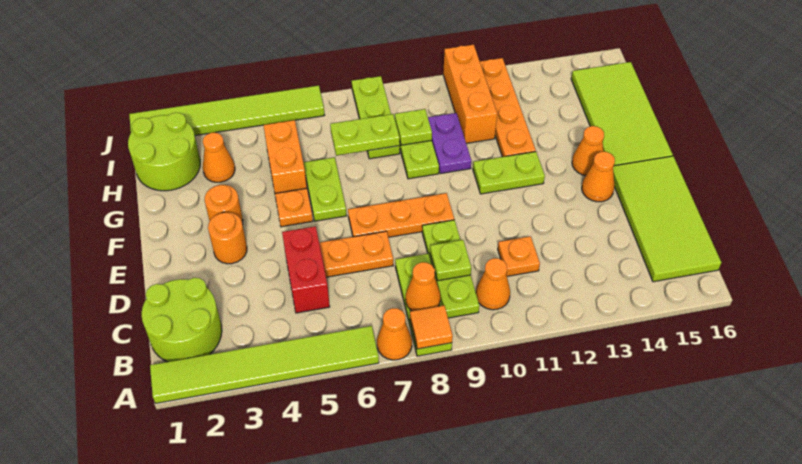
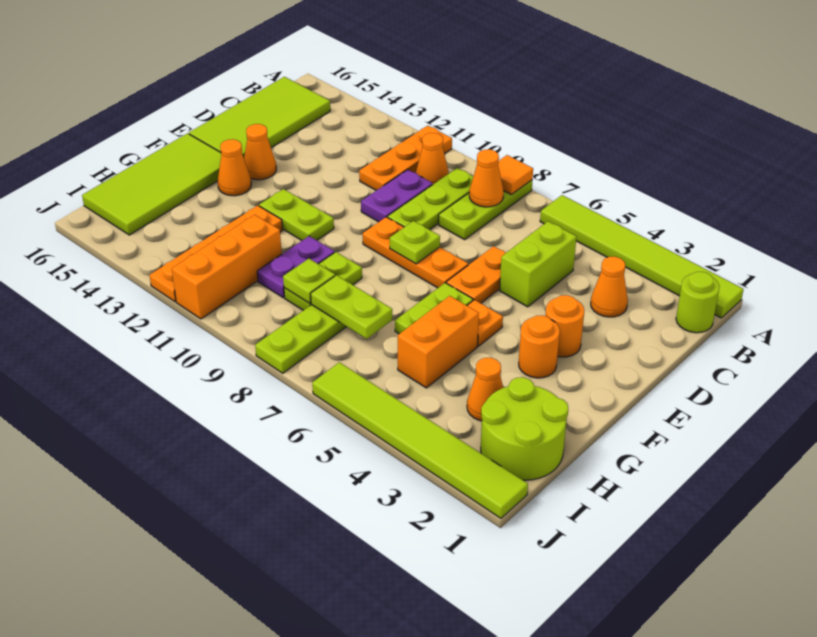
orange 1x1 cone [377,308,412,360] -> orange 1x1 cone moved to [591,257,628,317]
lime 2x2 round brick [142,278,222,362] -> lime 1x1 round brick [676,272,719,333]
red 1x2 brick [282,226,330,313] -> lime 1x2 brick [500,221,576,307]
lime 1x1 plate [430,240,471,281] -> lime 1x1 plate moved to [390,221,440,264]
none -> purple 1x2 plate [361,170,433,222]
orange 1x1 plate [498,236,540,276] -> orange 1x3 plate [359,126,452,190]
orange 1x2 plate [319,231,393,277] -> orange 1x2 plate turned to [446,246,505,303]

